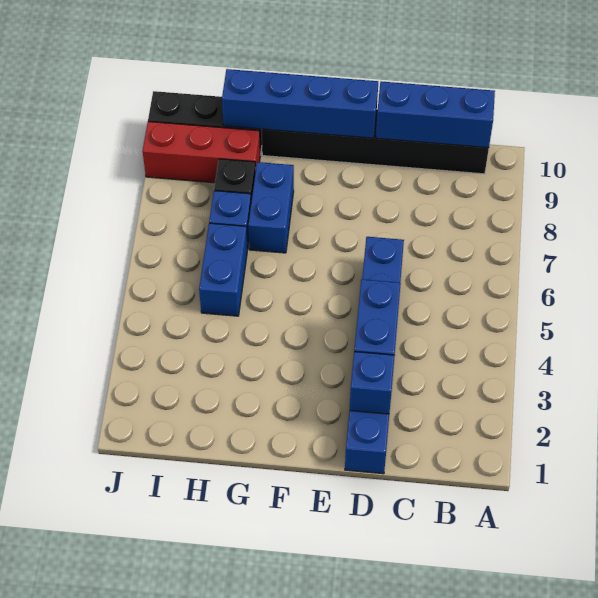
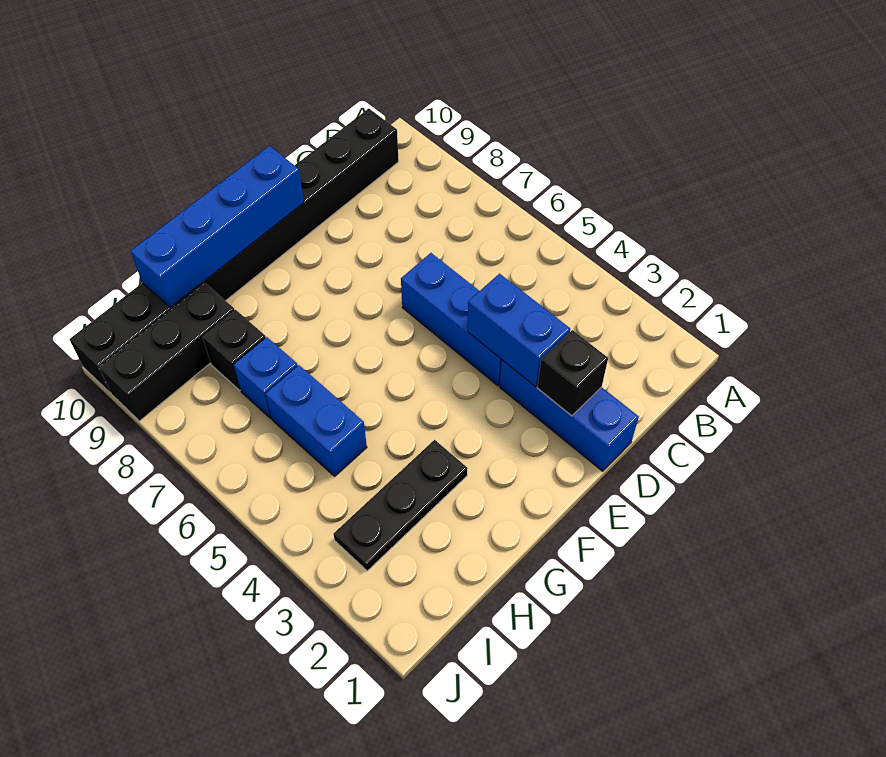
blue 1x3 brick [376,81,495,148] -> none
blue 1x1 brick [350,352,395,414] -> black 1x1 brick [537,330,608,416]
none -> black 1x3 plate [333,440,468,571]
blue 1x2 brick [248,162,294,253] -> none
red 1x3 brick [143,122,260,183] -> black 1x3 brick [99,283,235,421]

